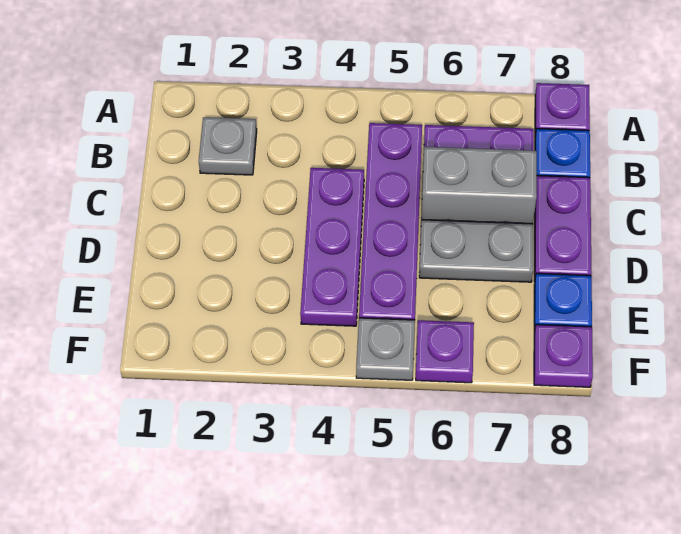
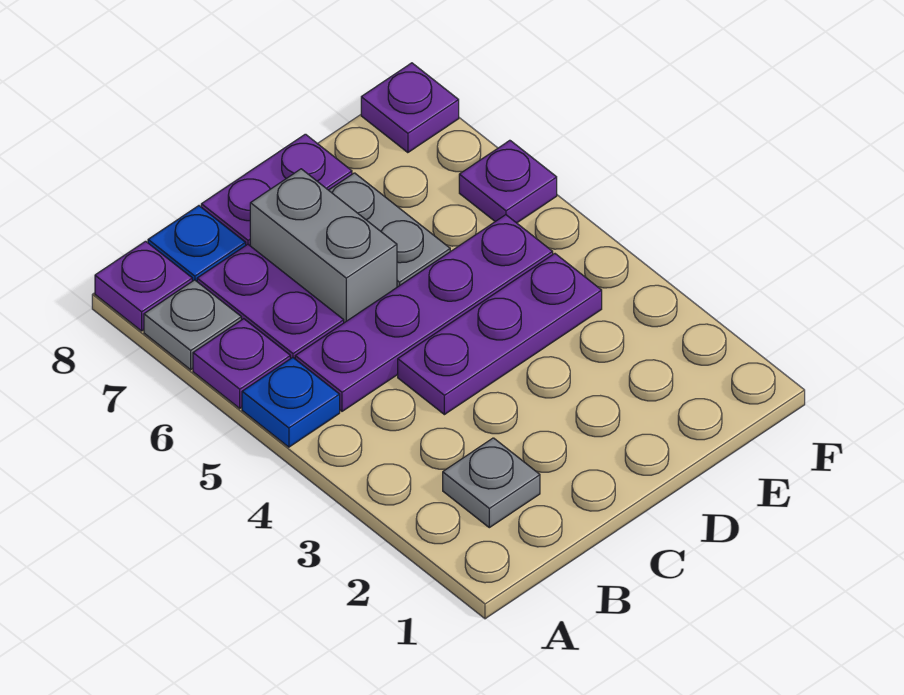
none -> purple 1x1 plate [193,319,290,408]
blue 1x1 plate [534,274,592,333] -> blue 1x1 plate moved to [242,358,340,447]
grey 1x1 plate [356,318,415,380] -> grey 1x1 plate moved to [144,280,241,370]

